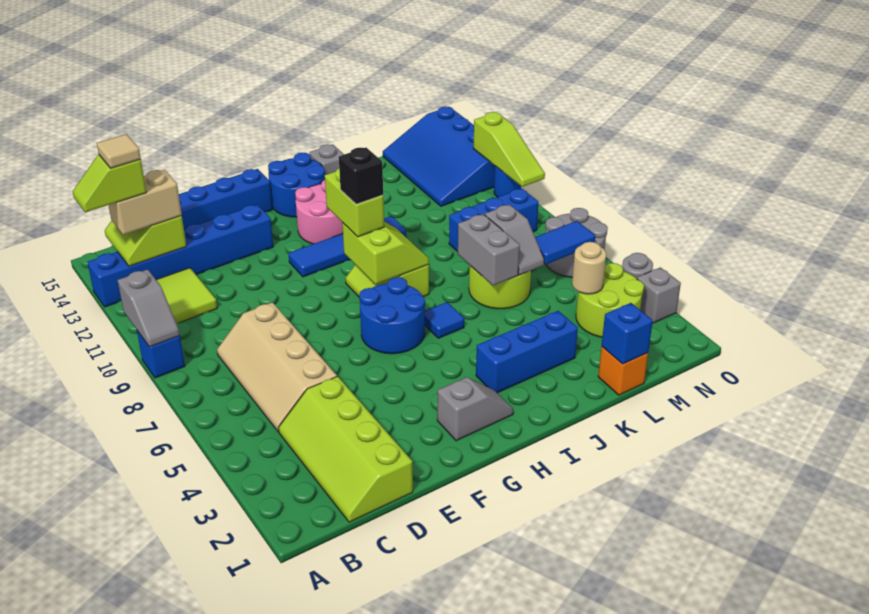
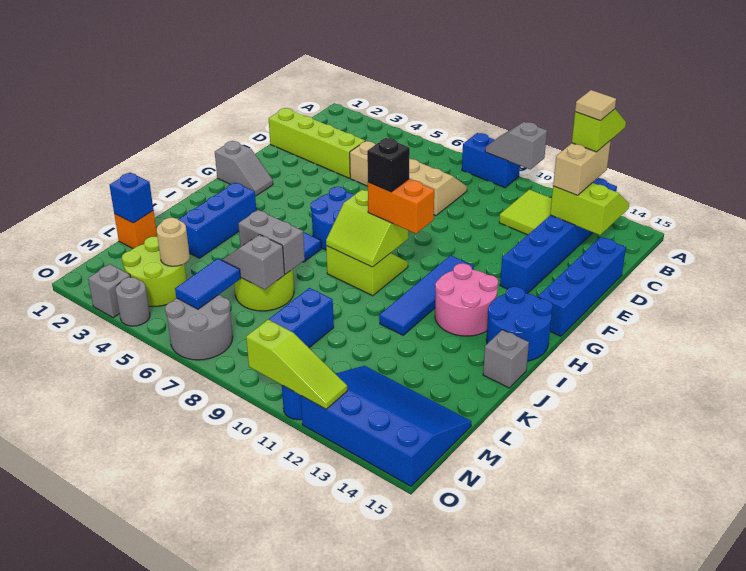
blue 1x1 brick [137,331,185,378] -> blue 1x2 brick [462,133,520,188]
grey 1x2 slope [437,377,513,441] -> grey 1x2 slope turned to [215,141,273,196]
lime 1x2 brick [325,169,384,237] -> orange 1x2 brick [368,179,434,234]
lime 1x3 slope [473,112,545,187] -> lime 1x3 slope turned to [246,319,347,409]

